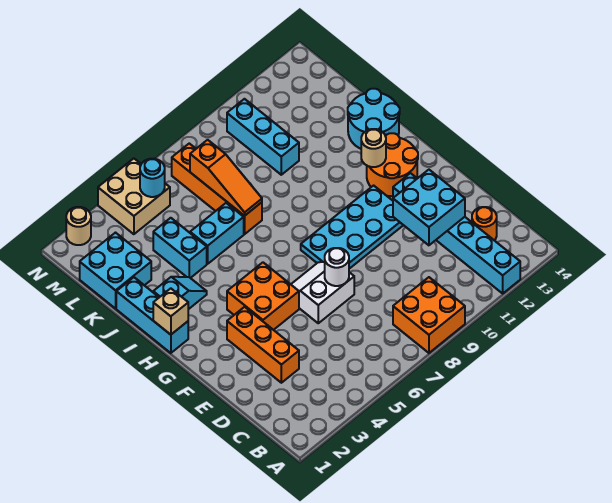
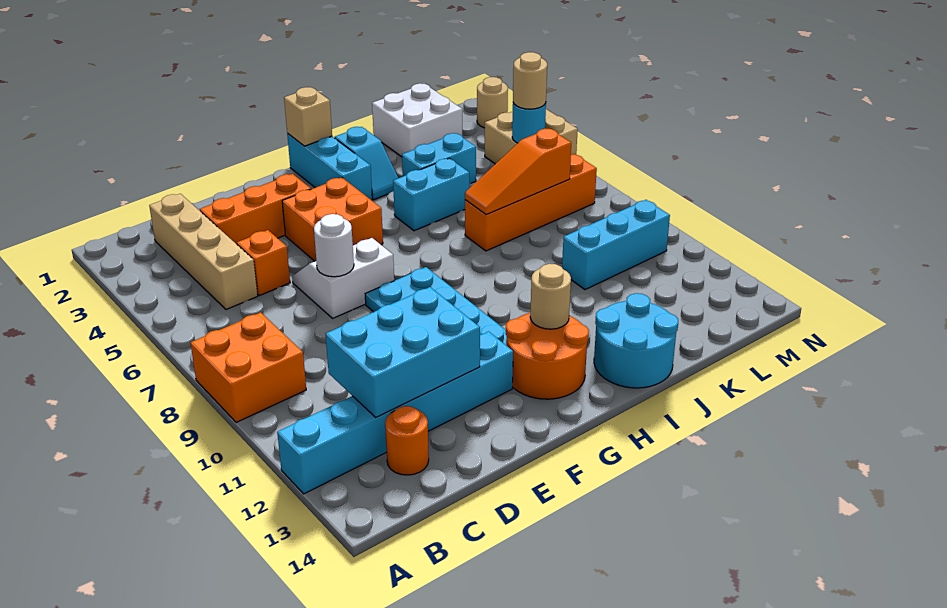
none -> tan 1x4 brick [149,194,258,310]
none -> orange 1x1 brick [237,230,290,296]
cyan 2x2 brick [393,170,465,245] -> cyan 2x3 brick [326,287,480,417]
white 2x2 slope [291,262,354,323] -> white 2x2 slope turned to [292,238,394,318]
cyan 1x3 brick [116,277,188,353] -> cyan 1x3 brick turned to [287,134,372,200]
cyan 1x2 brick [190,203,244,264] -> cyan 1x2 brick turned to [393,158,469,231]
cyan 2x2 brick [80,233,151,309] -> white 2x2 brick [372,83,462,157]
none -> tan 1x1 round brick [513,52,547,109]

